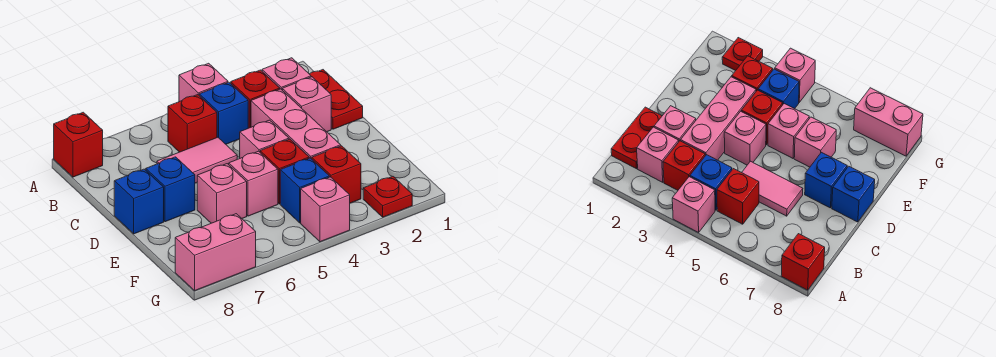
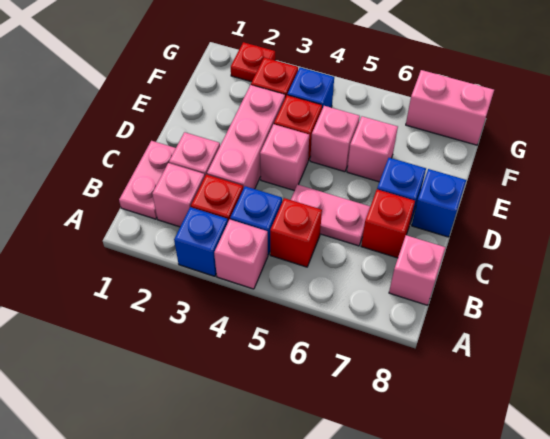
none -> blue 1x1 brick [174,207,228,276]
red 1x1 brick [54,112,103,177] -> red 1x1 brick moved to [361,189,415,258]
red 1x2 plate [310,70,363,129] -> pink 1x2 plate [119,141,176,219]
pink 1x2 tile [157,137,237,183] -> pink 1x2 plate [291,185,370,246]
pink 1x1 brick [301,177,350,242] -> pink 1x1 brick moved to [389,235,445,305]

